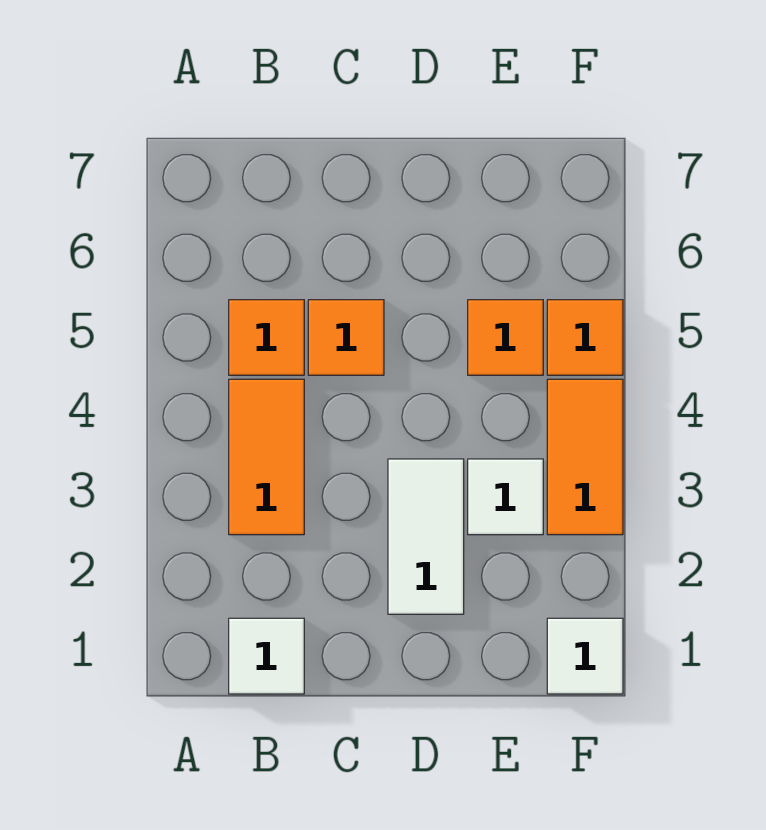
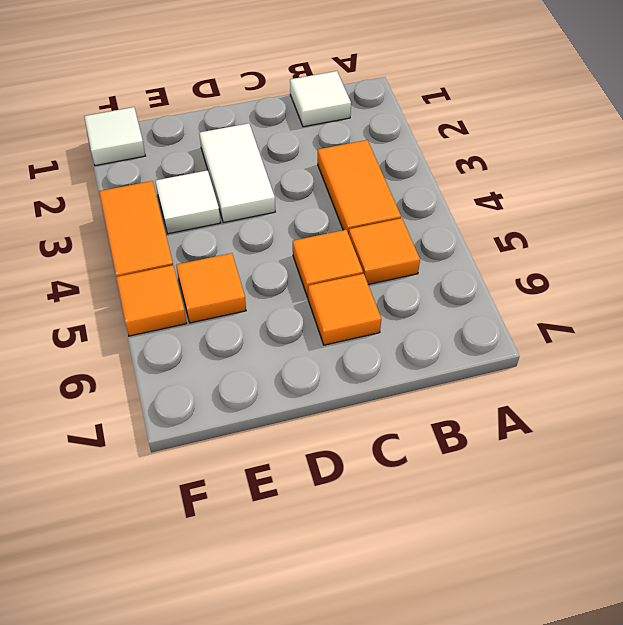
none -> orange 1x1 tile [308,274,381,345]

